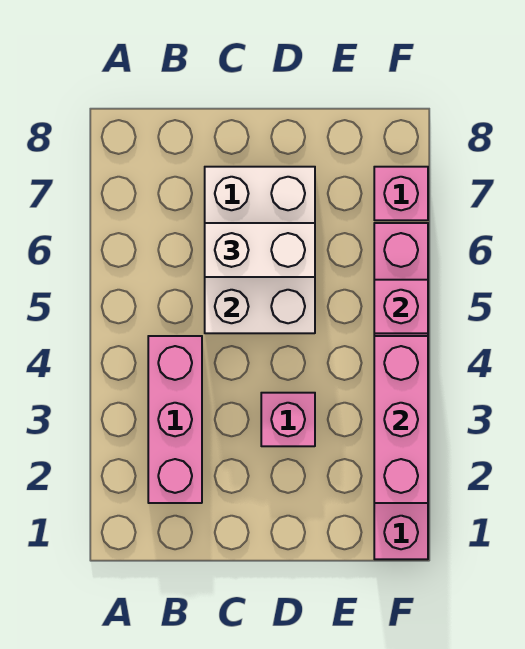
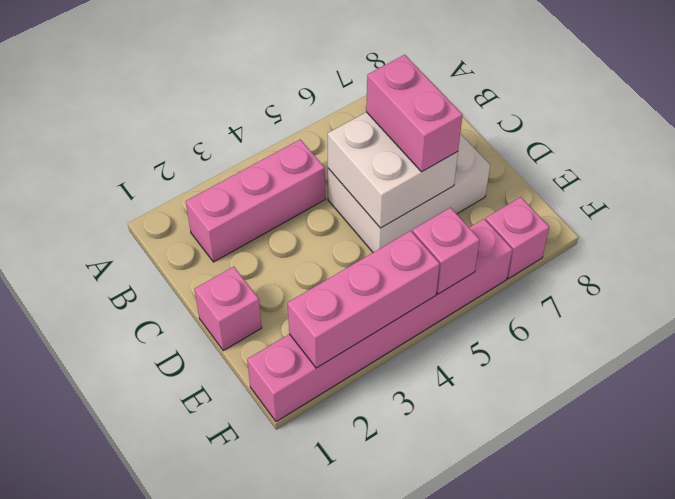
white 1x2 brick [205,223,315,277] -> pink 1x2 brick [366,55,462,172]
pink 1x1 brick [261,393,315,446] -> pink 1x1 brick moved to [195,267,262,351]

